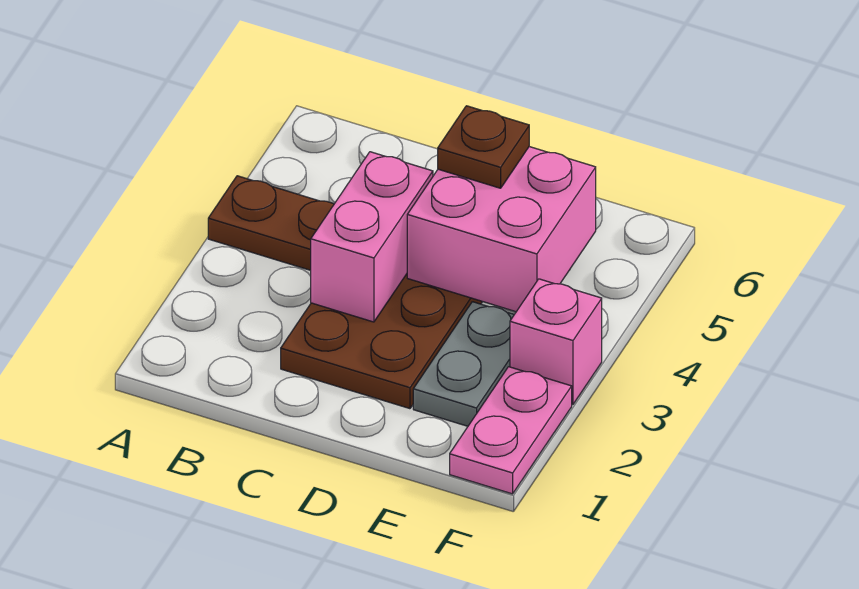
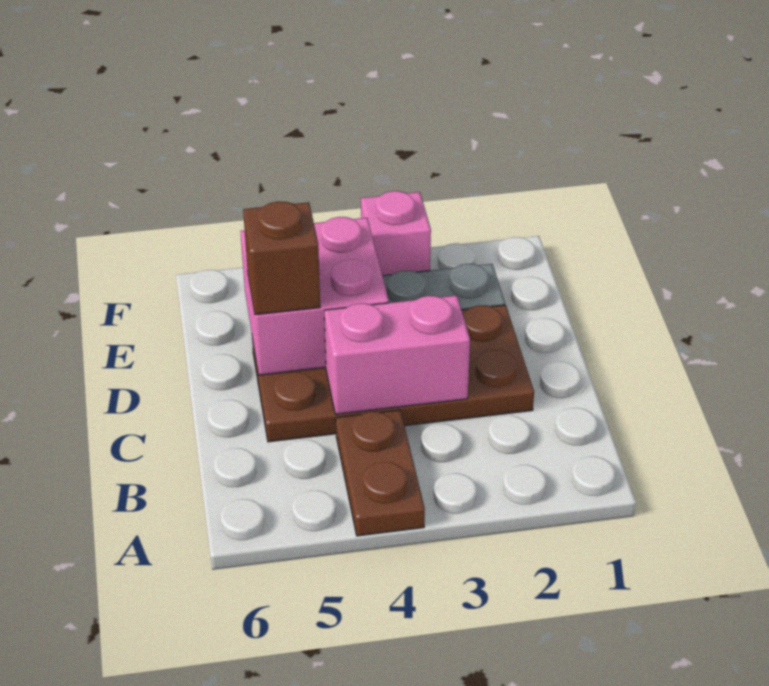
brown 1x1 plate [438,106,529,188] -> brown 1x1 brick [243,201,320,315]
pink 1x2 plate [450,367,572,494] -> none

